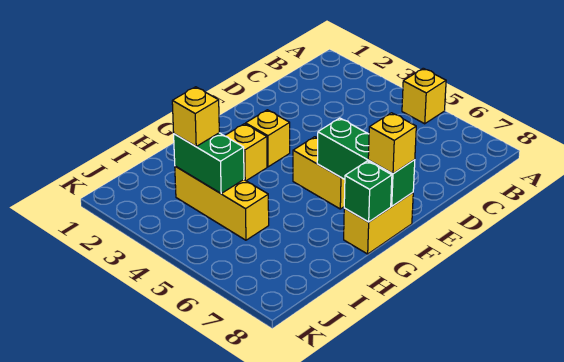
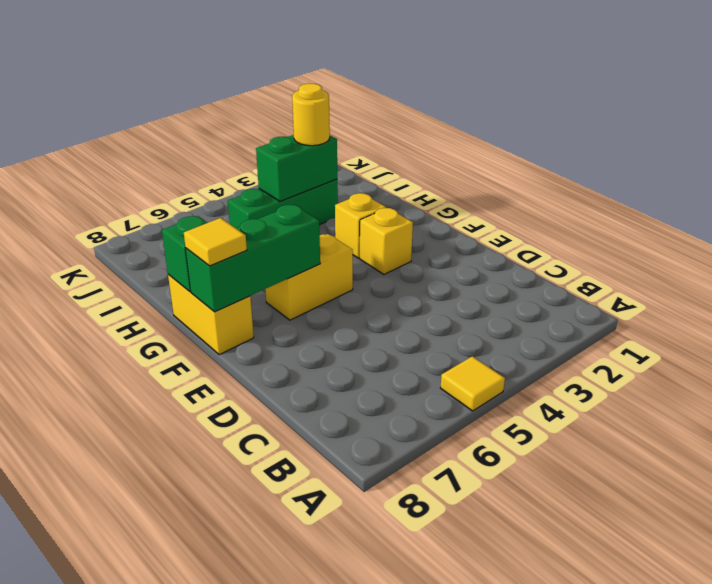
yellow 1x1 brick [402,68,446,124] -> yellow 1x1 tile [440,356,505,411]
yellow 1x1 brick [368,113,416,174] -> yellow 1x1 tile [184,218,247,266]
yellow 1x3 brick [175,166,269,240] -> green 1x3 brick [228,179,338,228]
yellow 1x1 brick [172,87,219,146] -> yellow 1x1 round brick [292,84,330,146]

